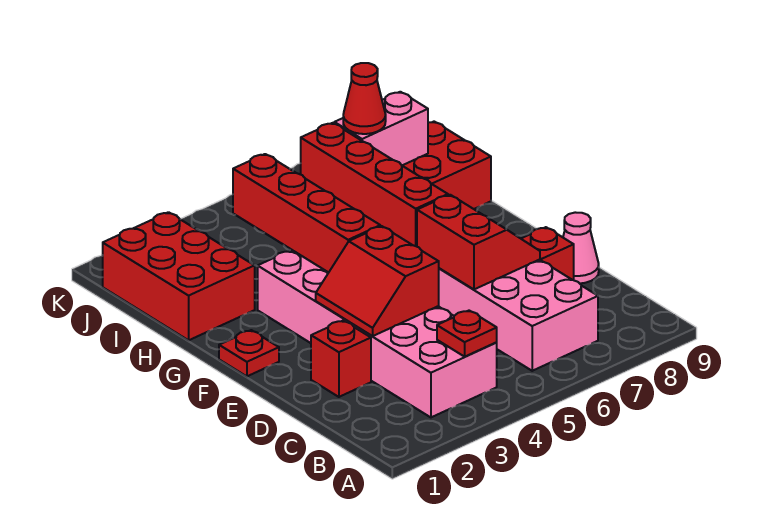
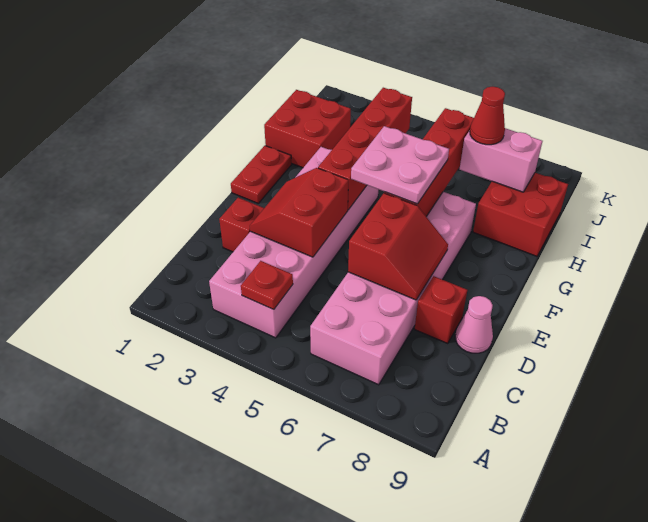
red 1x1 plate [219,330,279,376] -> red 1x2 plate [231,146,292,203]
none -> pink 2x2 plate [351,126,449,204]
red 2x3 brick [103,212,255,340] -> red 2x2 brick [264,90,351,168]

